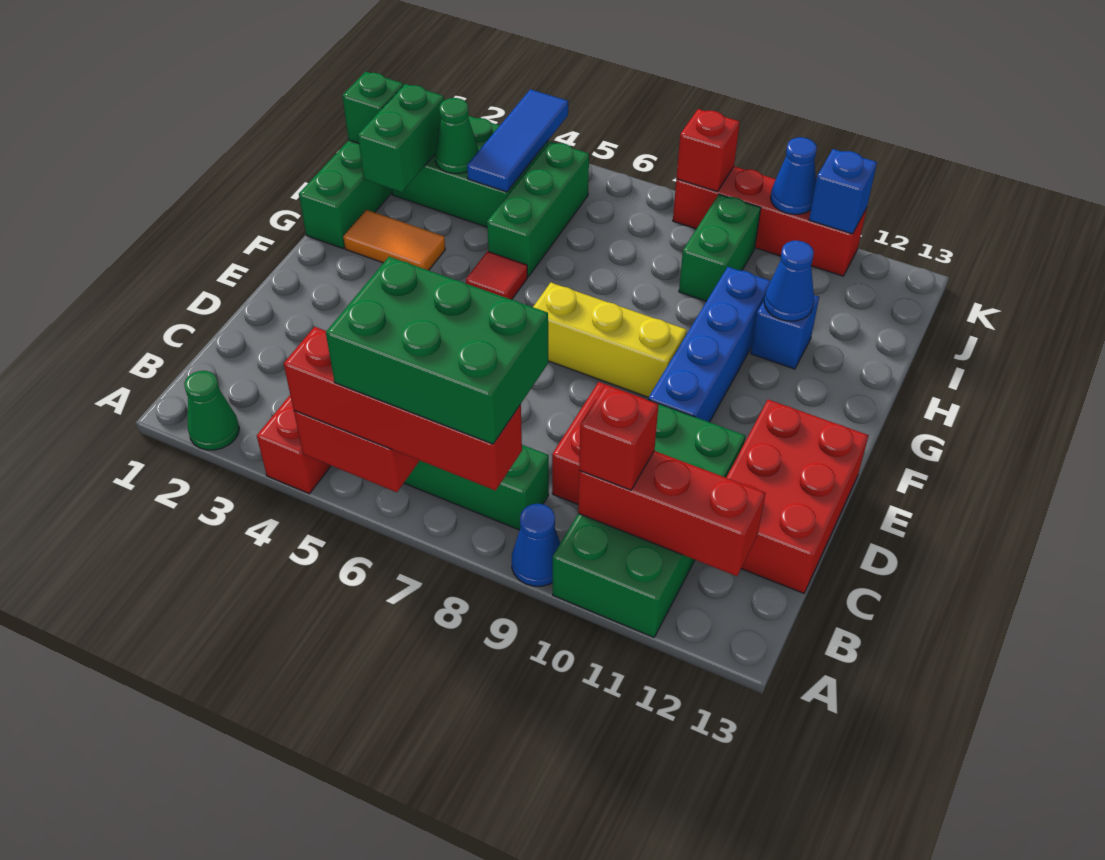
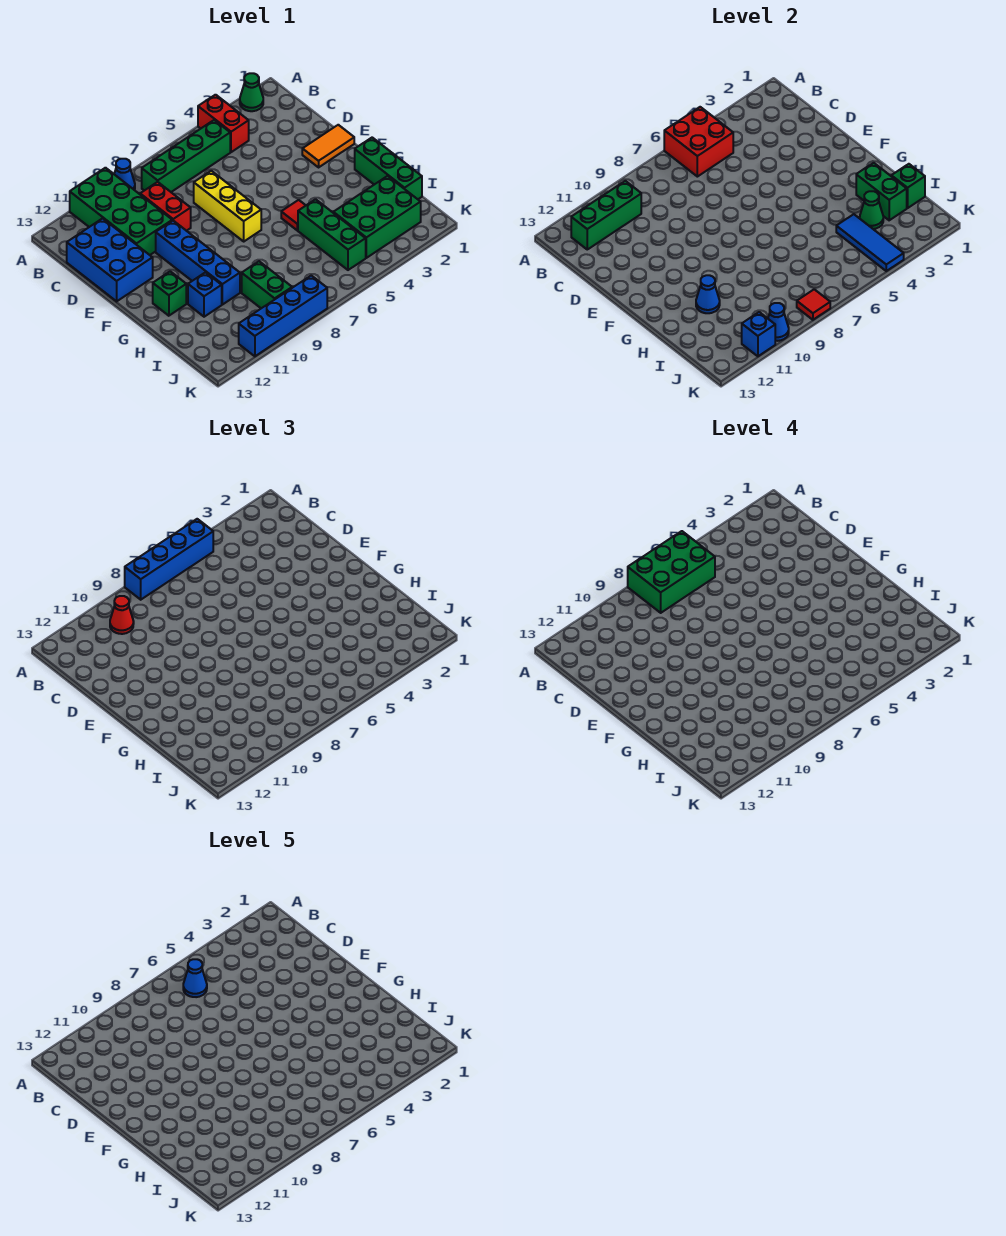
red 1x4 brick [284,327,522,491] -> blue 1x4 brick [125,519,213,600]
none -> blue 1x1 cone [183,959,207,997]
red 1x3 brick [578,451,765,576] -> green 1x3 brick [571,181,641,249]
red 1x1 brick [579,385,658,490] -> red 1x1 cone [110,596,134,634]
red 2x3 brick [726,400,869,593] -> blue 2x3 brick [67,219,153,301]
yellow 1x3 brick [533,283,687,397] -> yellow 1x3 brick turned to [194,171,261,241]
orange 1x2 tile [343,210,445,270] -> orange 1x2 tile moved to [302,125,354,167]
none -> green 1x1 brick [153,271,186,316]
red 1x4 brick [673,167,867,276] -> blue 1x4 brick [239,276,327,356]
red 1x1 brick [676,109,740,192] -> red 1x1 tile [797,289,830,320]

